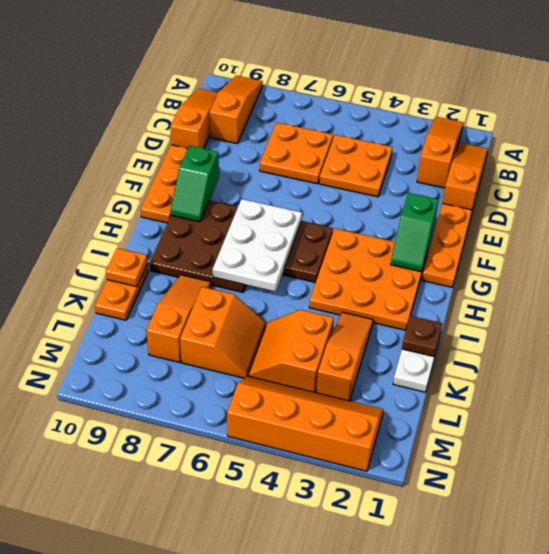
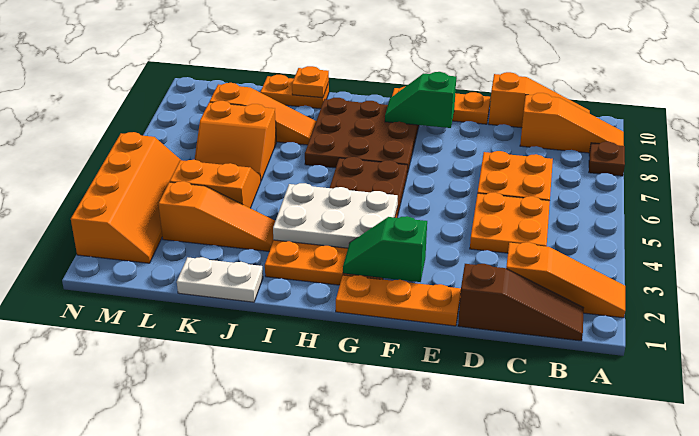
orange 1x3 slope [443,143,488,210] -> brown 1x3 slope [458,264,584,341]
white 2x3 plate [213,199,302,292] -> white 2x3 plate moved to [273,183,398,248]
brown 1x1 plate [402,316,442,357] -> brown 1x1 plate moved to [589,142,625,176]

